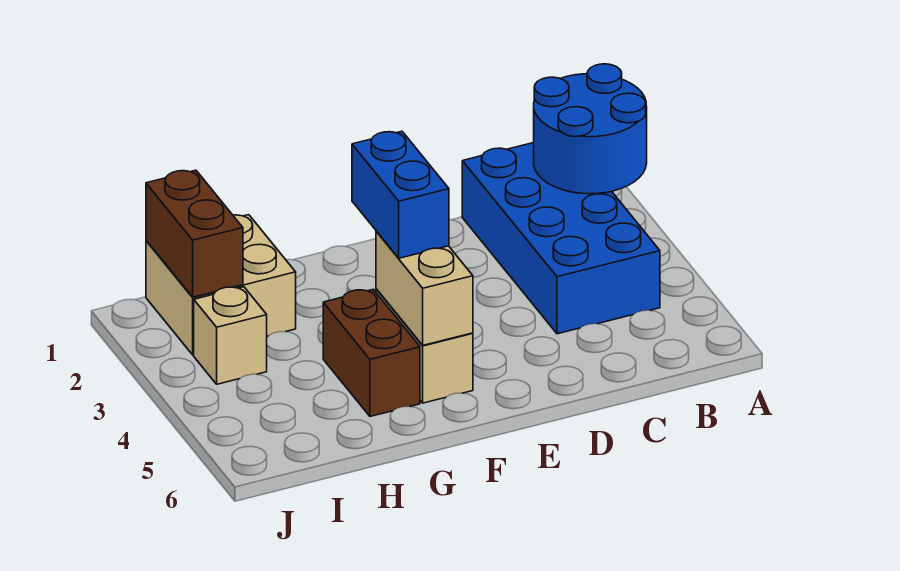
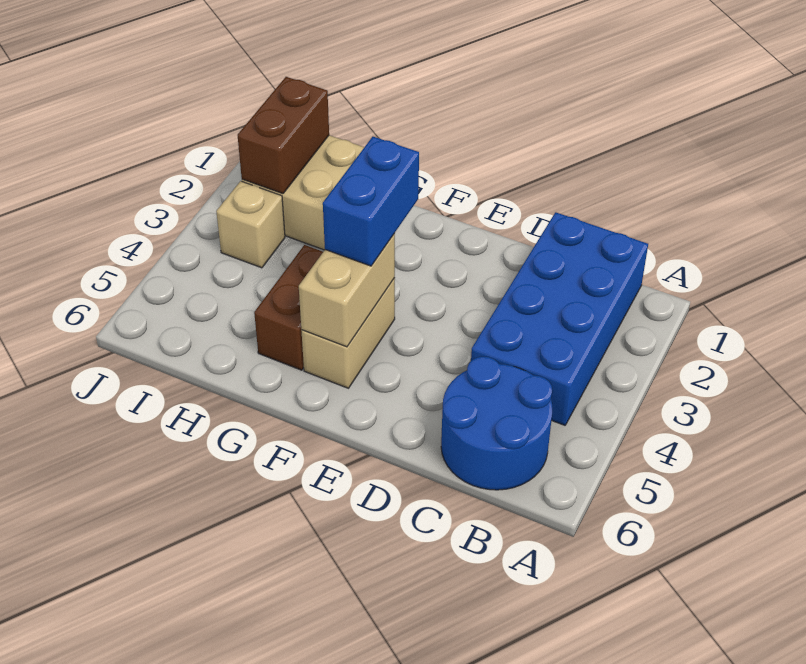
blue 2x2 round brick [534,64,647,194] -> blue 2x2 round brick moved to [441,357,552,490]

